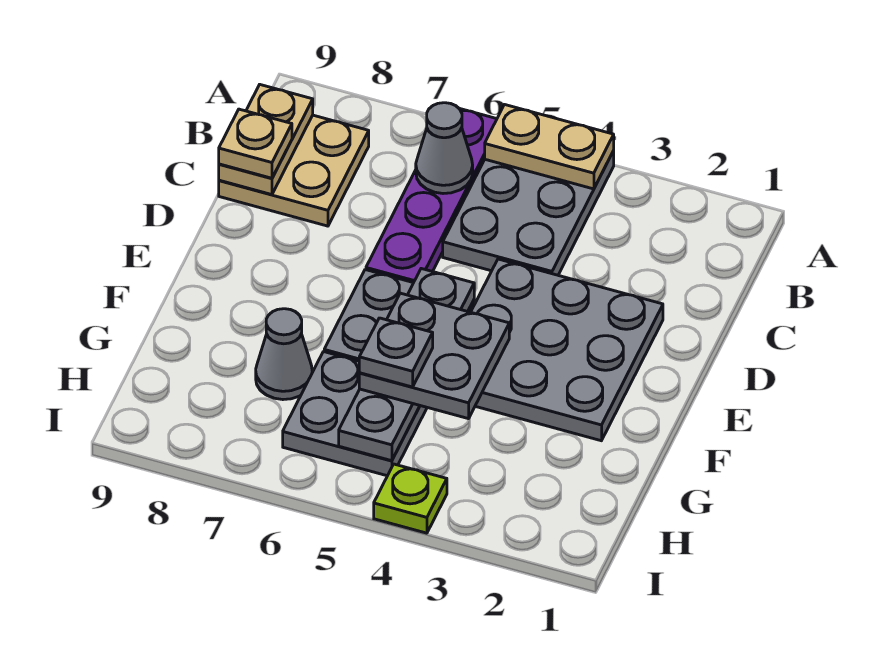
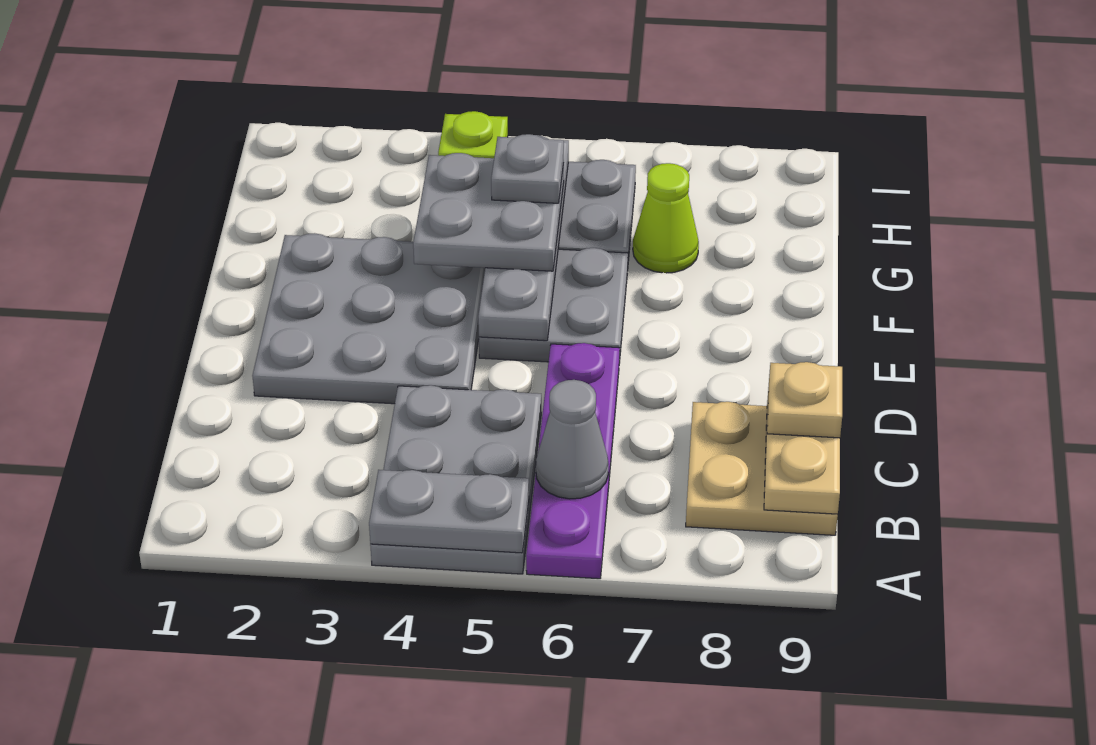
tan 1x2 plate [485,105,614,189] -> grey 1x2 plate [369,470,529,553]
grey 1x1 cone [256,309,312,400] -> lime 1x1 cone [633,163,699,273]

